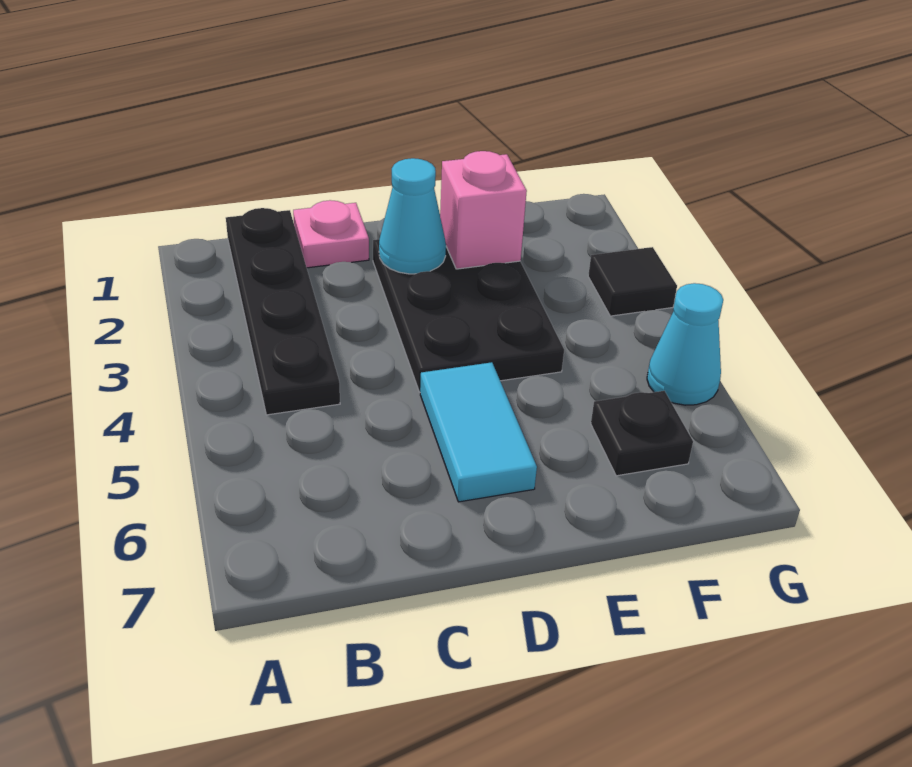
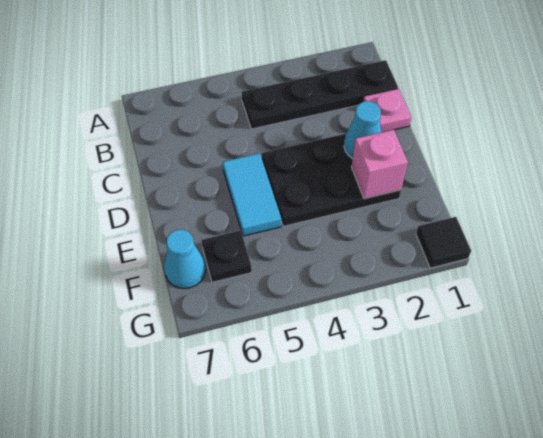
cyan 1x2 tile [420,362,537,502] -> cyan 1x2 tile turned to [223,153,281,236]
black 1x1 tile [588,247,677,316] -> black 1x1 tile moved to [416,217,471,268]
cyan 1x1 cone [647,283,723,405] -> cyan 1x1 cone moved to [164,230,206,289]

